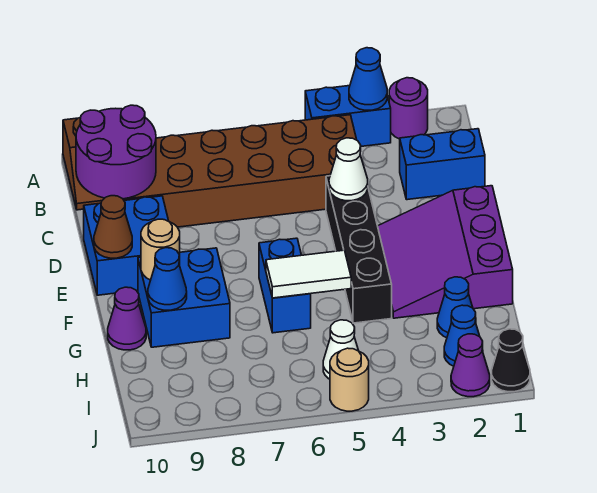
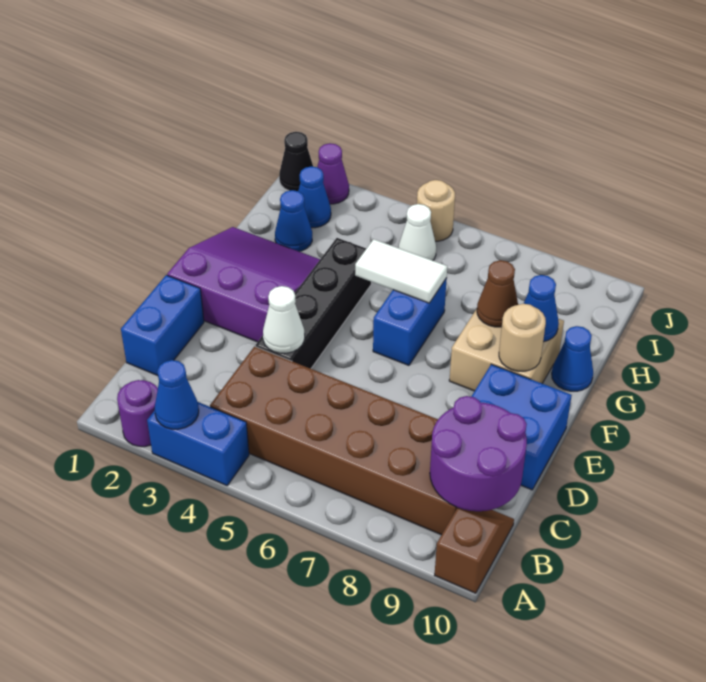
blue 1x2 brick [400,129,485,200] -> blue 1x2 brick turned to [121,275,204,376]
purple 3x3 slope [378,186,513,318] -> purple 3x3 slope turned to [167,227,320,342]
brown 1x1 cone [94,196,132,258] -> brown 1x1 cone moved to [477,260,518,327]
blue 2x2 brick [138,248,230,347] -> tan 2x2 brick [449,304,564,391]
purple 1x1 cone [108,287,146,350] -> blue 1x1 cone [552,326,593,391]

